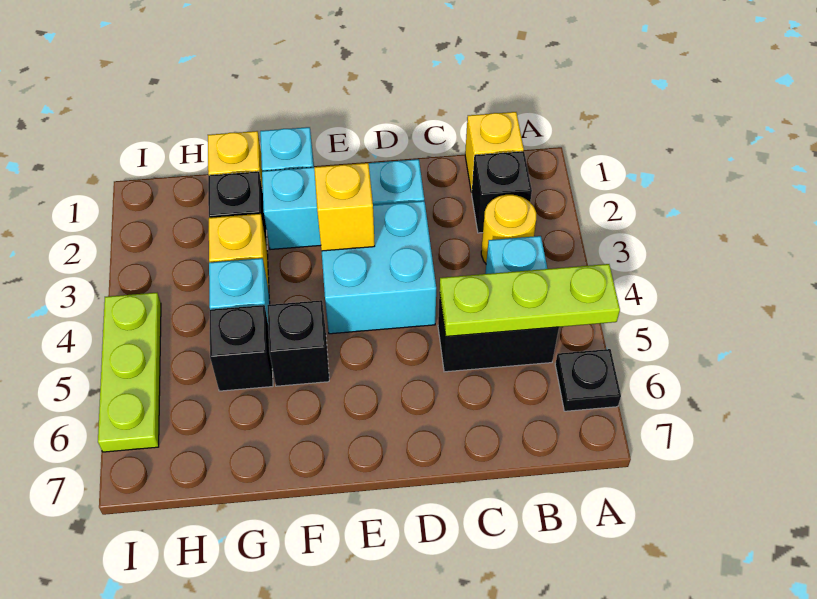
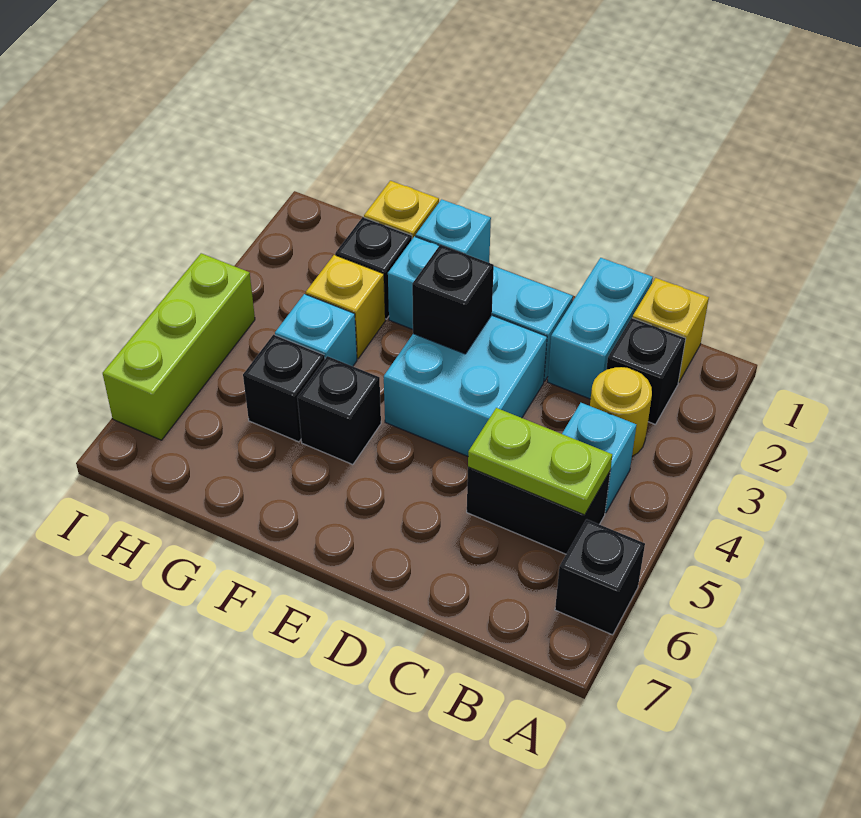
lime 1x3 plate [440,264,620,336] -> lime 1x2 plate [468,408,612,515]
black 1x1 plate [555,349,621,411] -> black 1x1 brick [555,519,645,635]
none -> cyan 1x2 brick [548,258,653,399]
yellow 1x1 brick [314,163,375,251] -> black 1x1 brick [412,245,494,354]
lime 1x3 plate [98,293,161,452] -> lime 1x3 brick [103,253,255,440]

